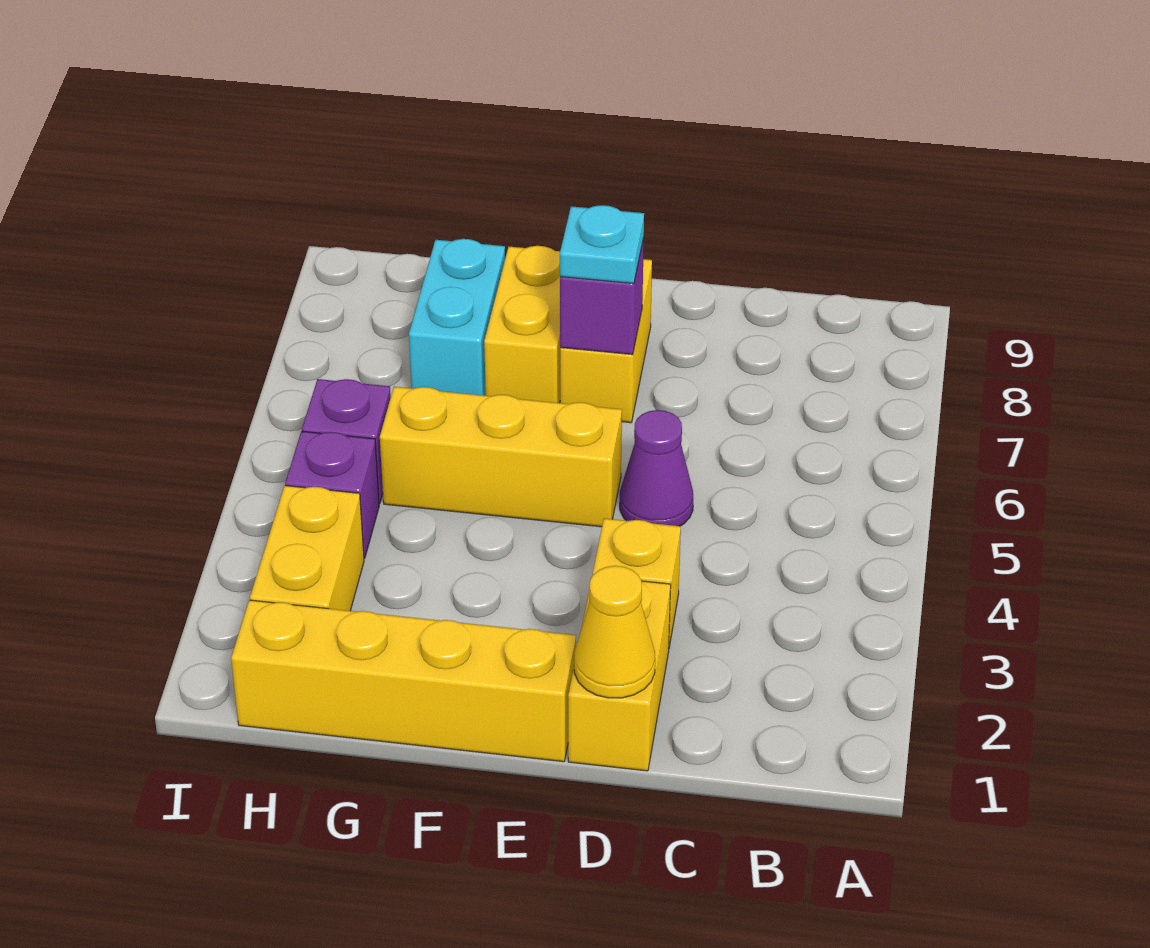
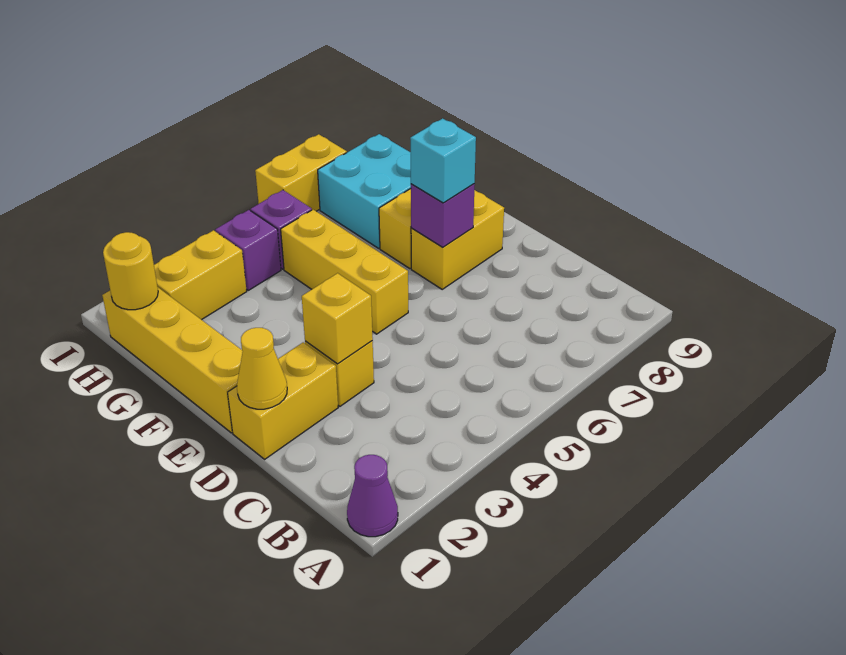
none -> yellow 1x1 brick [302,273,373,364]
purple 1x1 cone [620,410,693,526] -> purple 1x1 cone moved to [347,455,398,537]
cyan 1x1 plate [560,205,644,284] -> cyan 1x1 brick [410,118,476,203]
cyan 1x2 brick [409,239,505,396] -> cyan 2x2 brick [318,134,411,248]
none -> yellow 1x1 round brick [103,232,158,310]
none -> yellow 1x2 brick [255,134,347,211]

